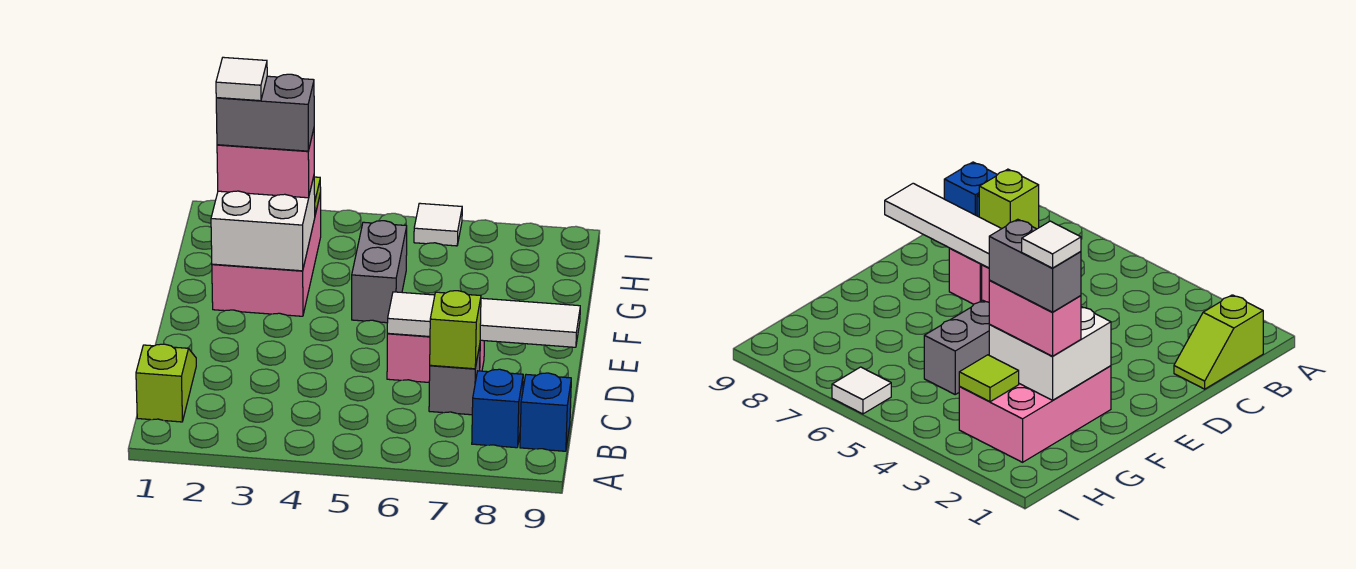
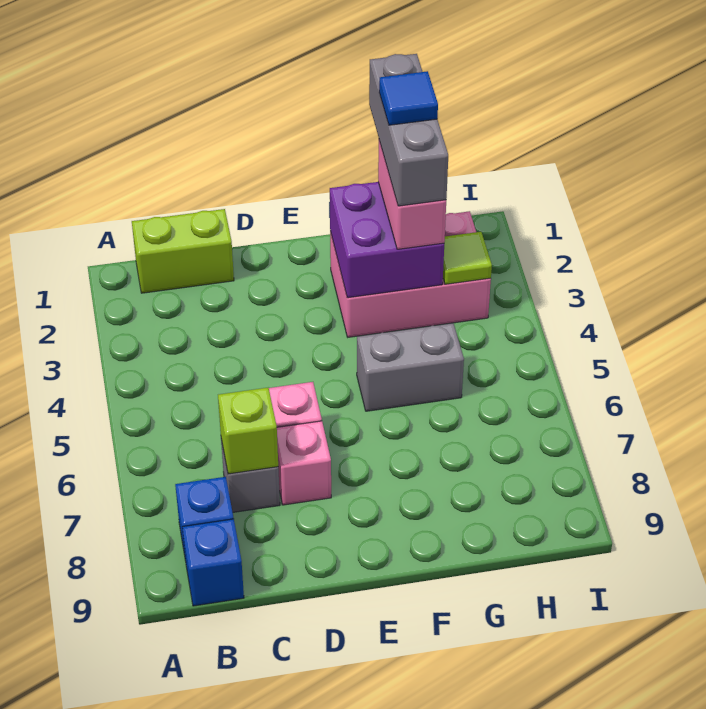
lime 1x2 slope [136,344,196,422] -> lime 1x2 brick [132,209,234,293]
white 1x4 tile [387,292,580,347] -> none
white 2x2 brick [211,177,315,271] -> purple 2x2 brick [330,182,444,298]
grey 1x2 brick [216,74,314,151] -> grey 1x3 brick [369,54,448,206]
white 1x1 tile [216,57,267,101] -> blue 1x1 tile [379,71,438,125]
white 1x1 tile [414,203,462,246] -> none

